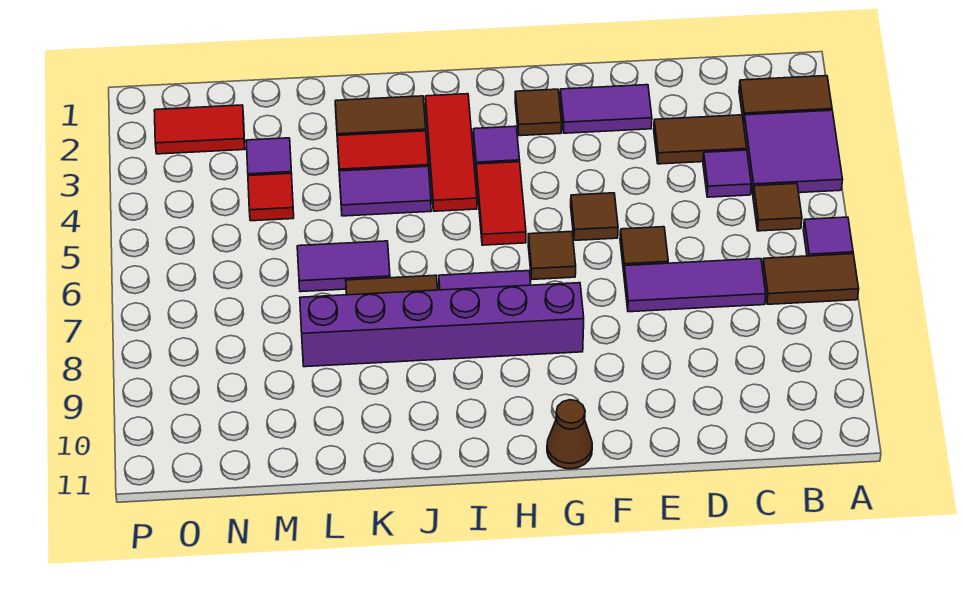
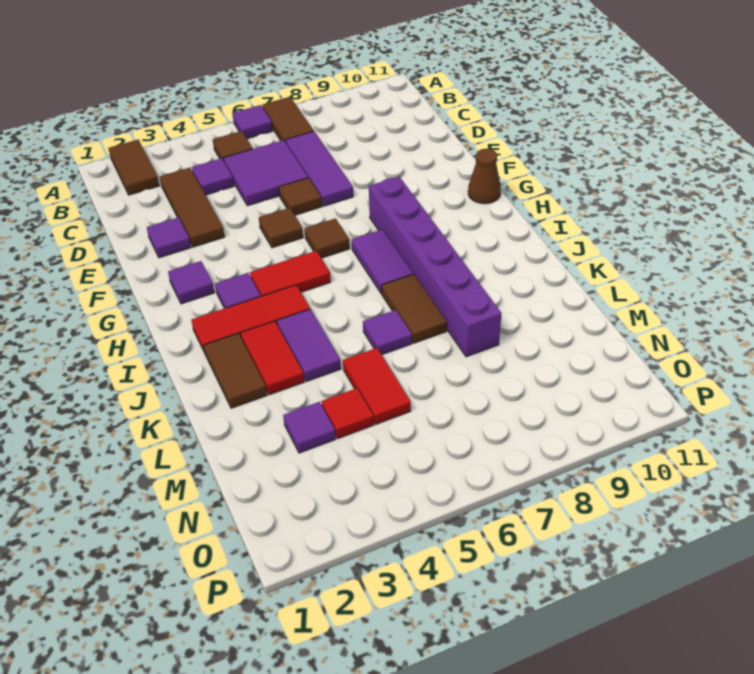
purple 2x2 tile [744,110,843,193] -> purple 2x2 tile moved to [224,140,308,206]
brown 1x2 tile [654,115,747,164] -> brown 1x3 tile [160,168,225,247]
purple 1x2 tile [560,85,652,133] -> purple 1x1 tile [147,217,191,258]
brown 1x1 tile [515,89,562,136] -> purple 1x1 tile [168,261,214,304]
purple 1x2 tile [297,241,390,292] -> purple 1x1 tile [363,310,412,355]
red 1x2 tile [154,105,245,154] -> red 1x2 tile moved to [343,348,411,425]

